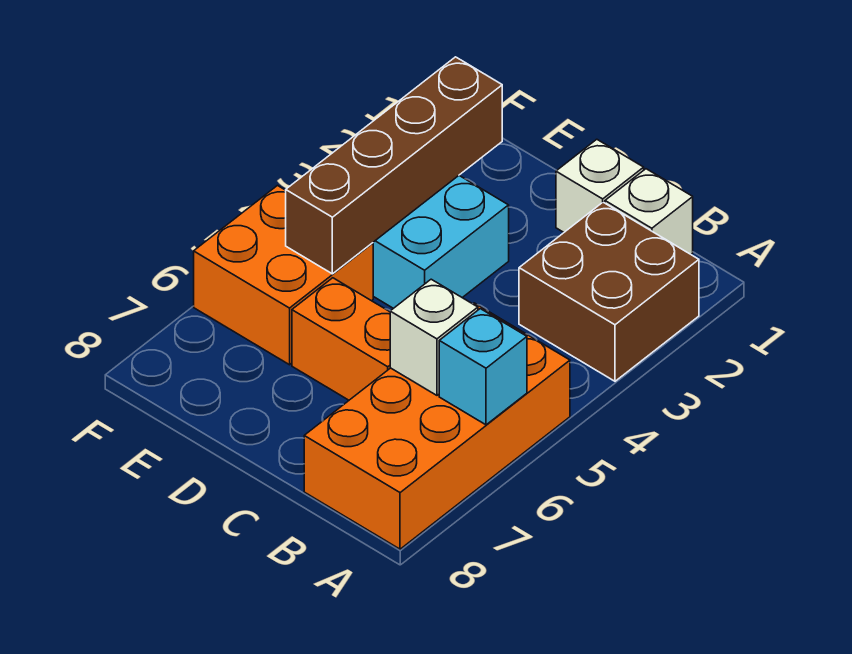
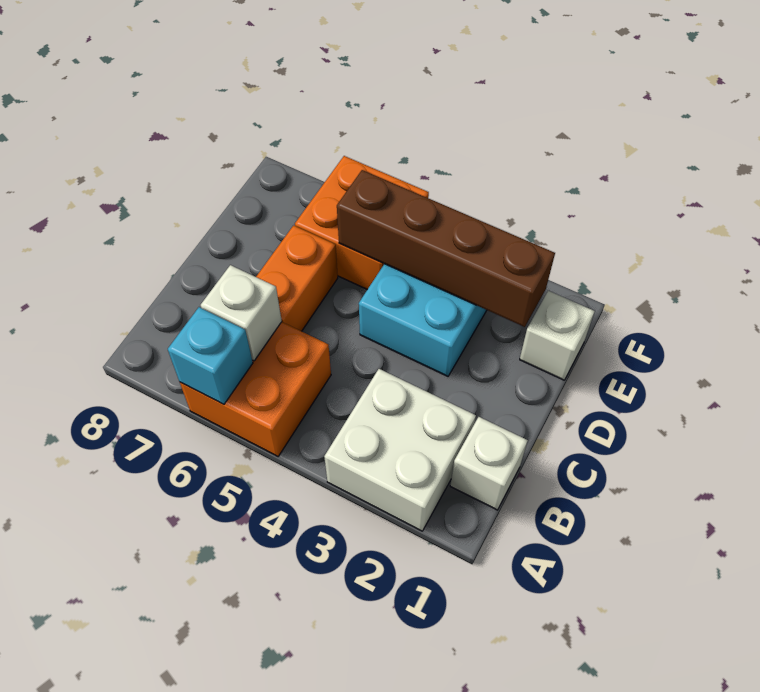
brown 2x2 brick [519,202,699,381] -> white 2x2 brick [324,369,476,531]
orange 2x4 brick [304,303,570,549] -> orange 2x2 brick [180,322,331,456]
white 1x1 brick [556,139,644,232] -> white 1x1 brick moved to [520,291,595,380]

